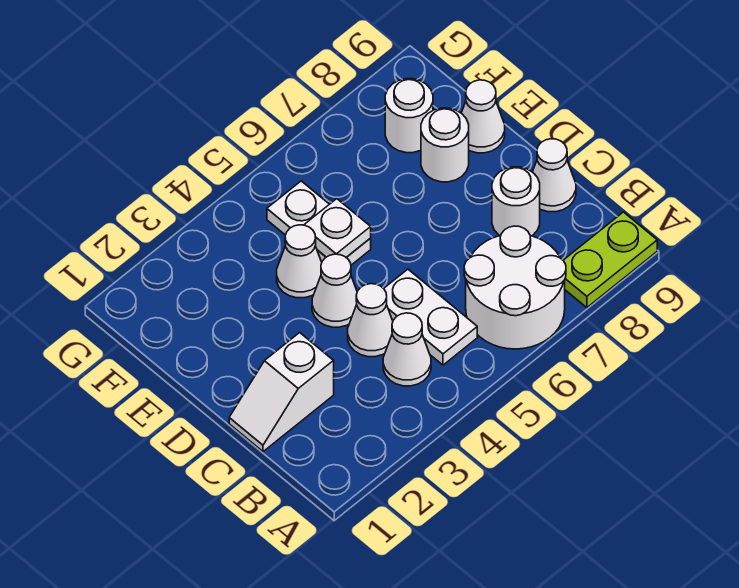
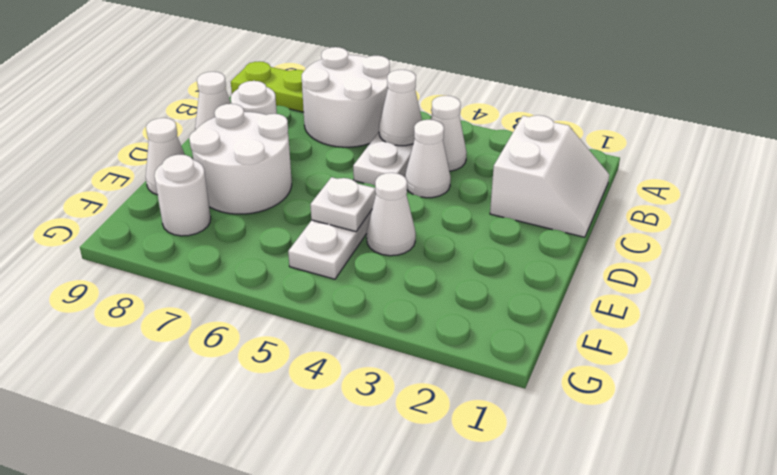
white 1x2 slope [229,333,334,452] -> white 2x2 slope [490,115,609,237]
white 1x1 cone [312,254,357,327] -> white 1x1 cone moved to [379,70,422,146]
white 1x1 round brick [421,108,469,182] -> white 2x2 round brick [189,104,292,214]

